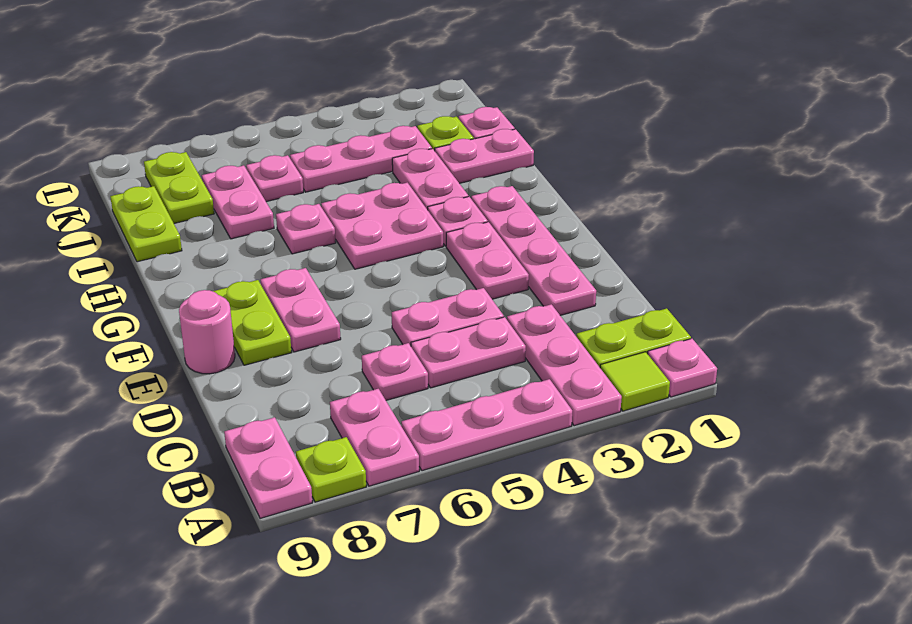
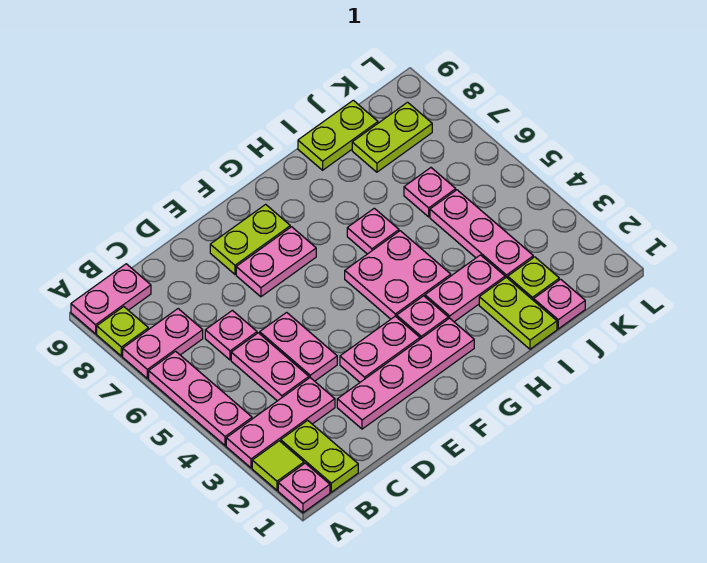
pink 1x1 round brick [179,290,235,374] -> none
pink 1x2 plate [435,129,534,183] -> lime 1x2 plate [479,277,557,349]
pink 1x2 plate [202,165,274,239] -> none

